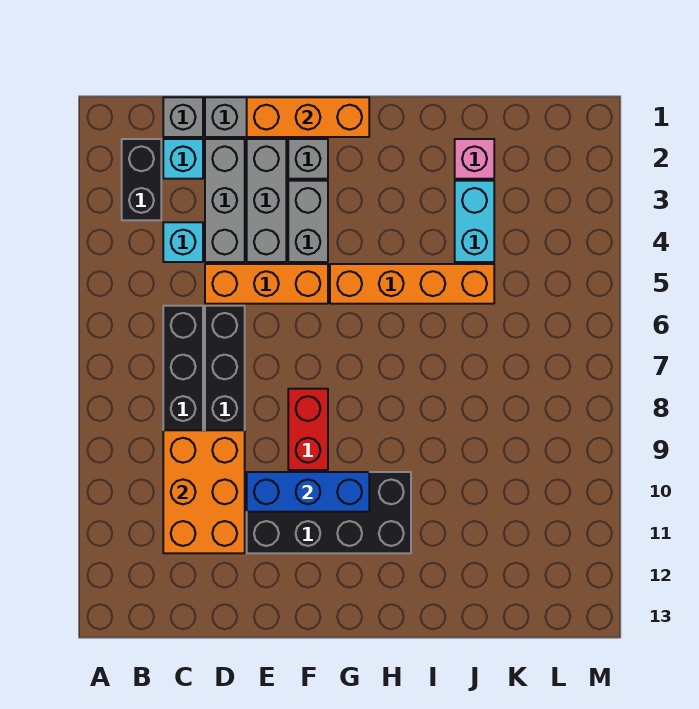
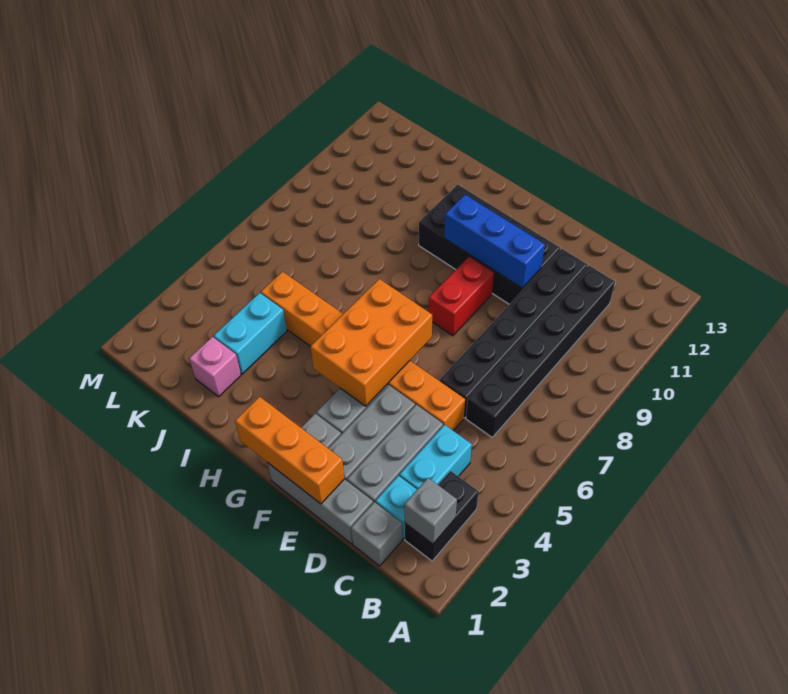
none -> grey 1x1 brick [404,478,457,544]
cyan 1x1 brick [163,222,203,262] -> cyan 1x2 brick [399,425,472,489]
orange 2x3 brick [163,430,245,553] -> orange 2x3 brick moved to [310,279,432,406]

